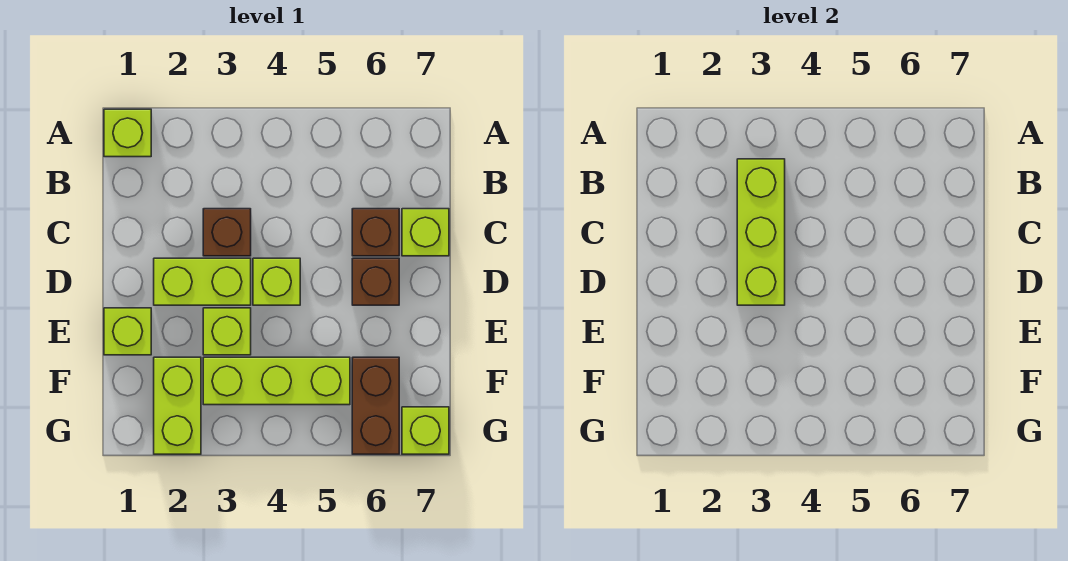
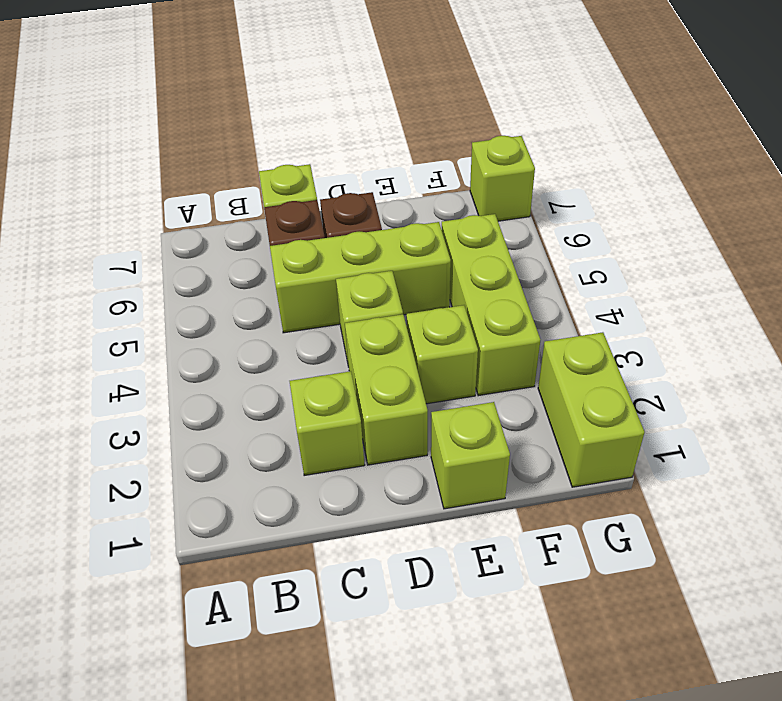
lime 1x1 brick [104,109,151,157] -> lime 1x1 brick moved to [290,371,365,476]
lime 1x3 brick [737,159,785,305] -> lime 1x3 brick moved to [270,222,451,333]
brown 1x1 brick [203,209,251,256] -> none
lime 1x2 brick [154,357,201,454] -> lime 1x2 brick turned to [538,332,645,487]
brown 1x2 brick [352,357,399,454] -> none

